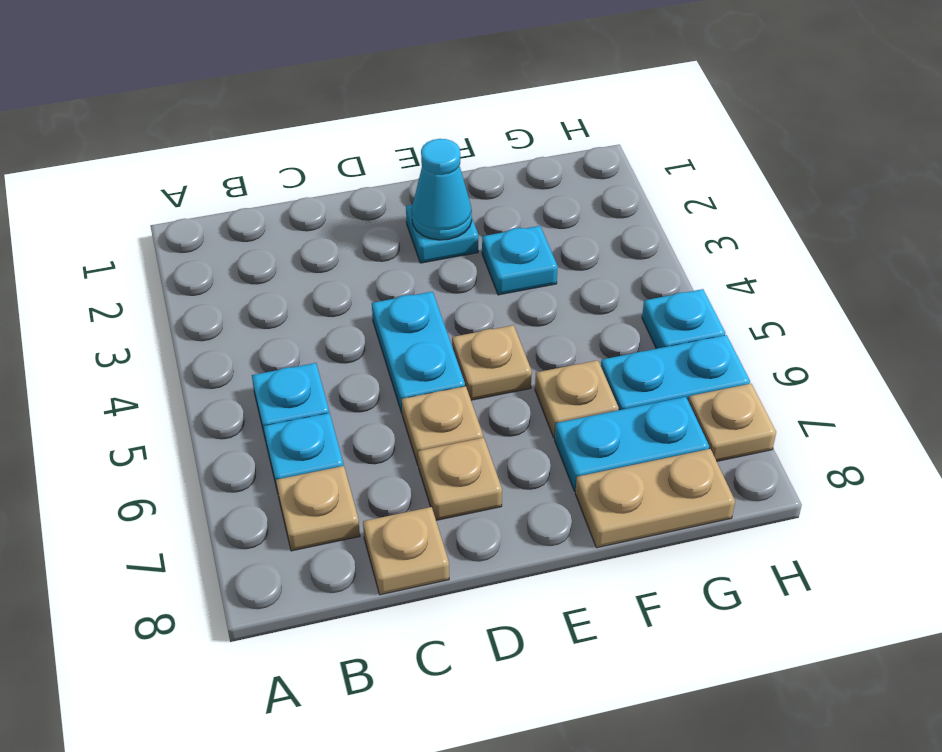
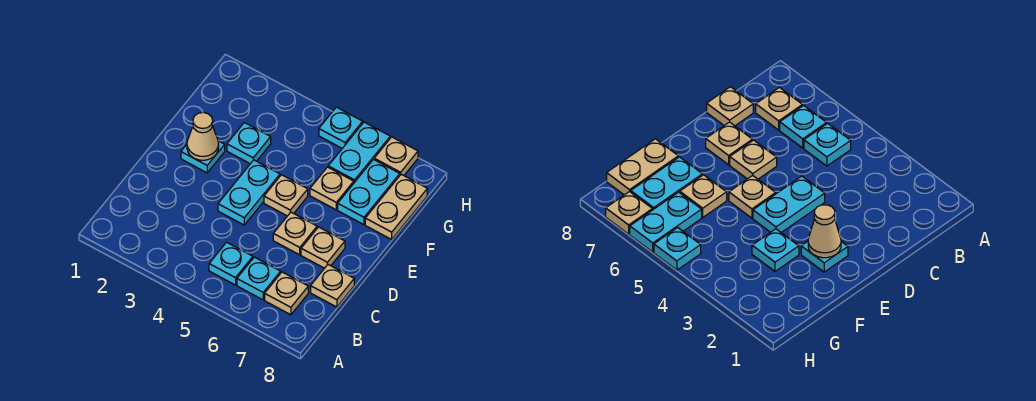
cyan 1x2 plate [372,292,465,413] -> cyan 1x2 plate turned to [218,160,280,225]
cyan 1x1 cone [412,139,472,240] -> tan 1x1 cone [187,112,219,160]

